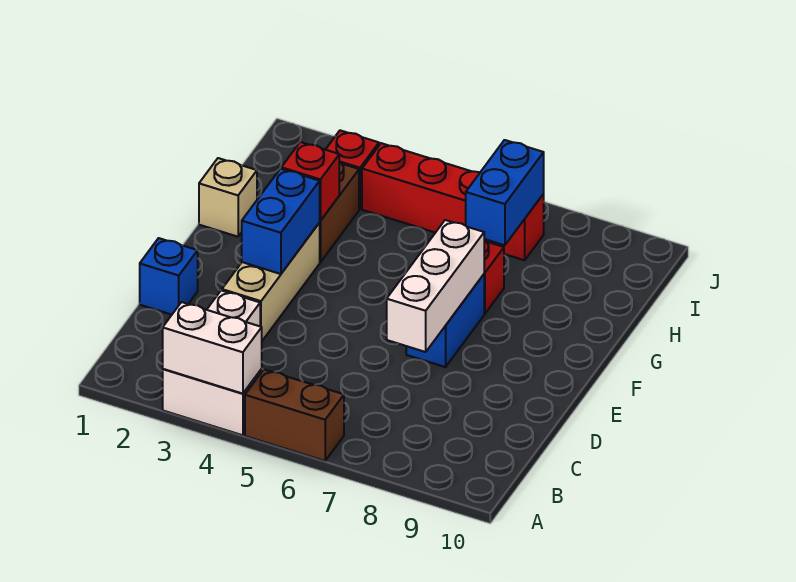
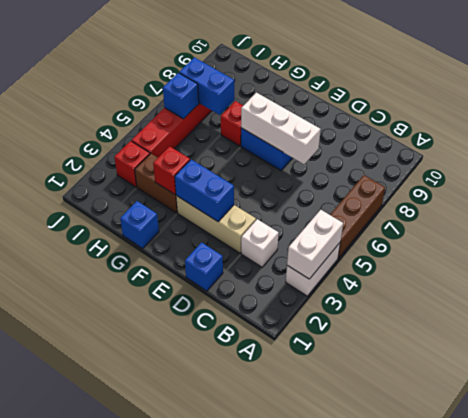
brown 1x2 brick [245,370,344,461] -> brown 1x3 brick [330,175,385,258]
tan 1x1 brick [199,158,257,237] -> blue 1x1 brick [120,201,159,249]
none -> blue 1x1 brick [163,73,199,119]

